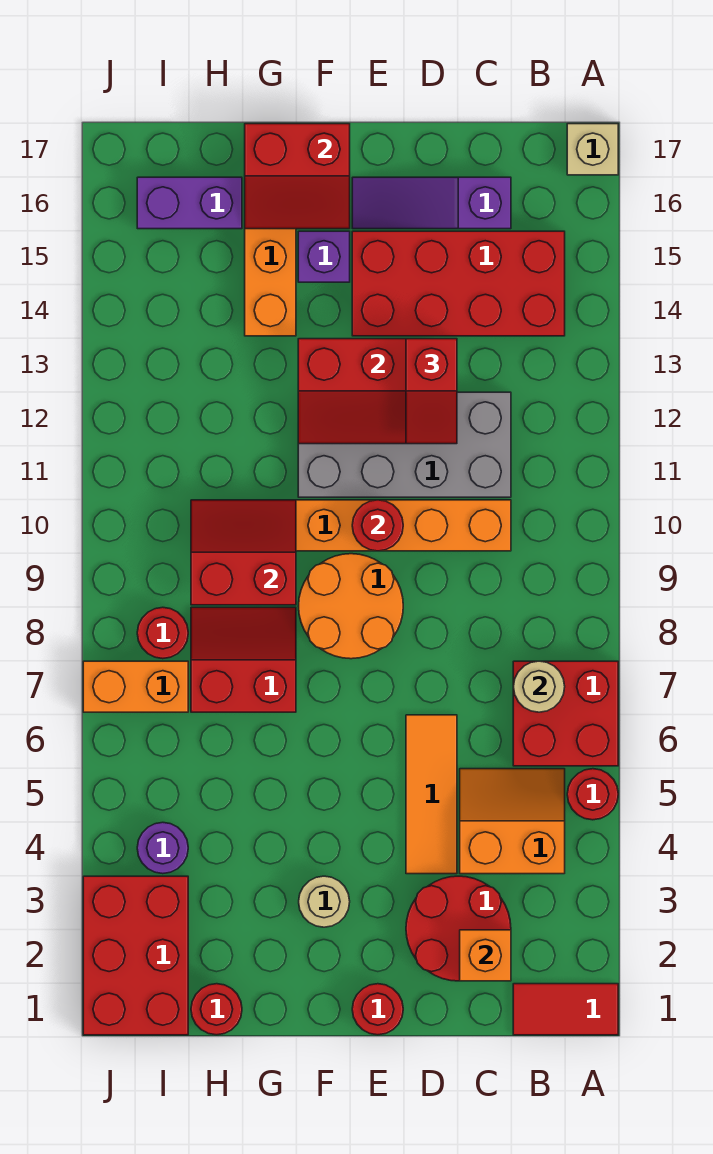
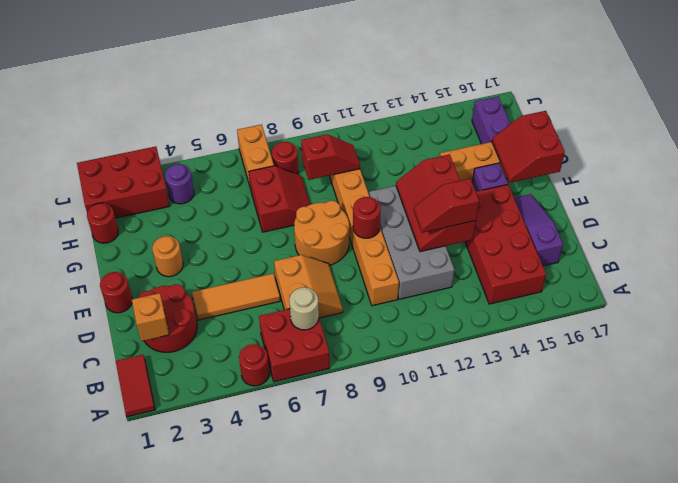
tan 1x1 brick [567,124,618,175] -> none
orange 2x2 slope [460,769,565,874] -> orange 2x2 slope moved to [274,255,343,318]
tan 1x1 round brick [299,876,350,927] -> orange 1x1 round brick [152,236,183,277]
red 2x2 slope [191,500,296,605] -> red 1x2 slope [301,134,360,180]

